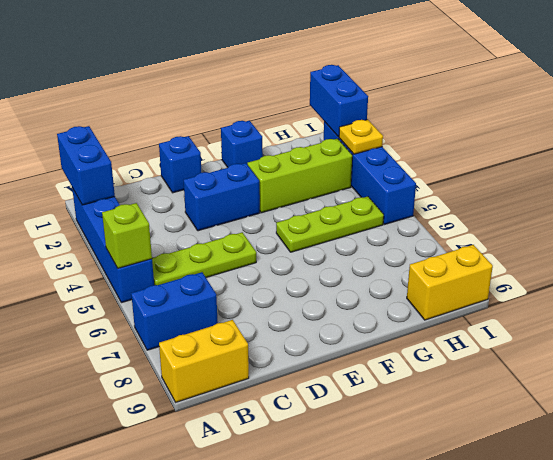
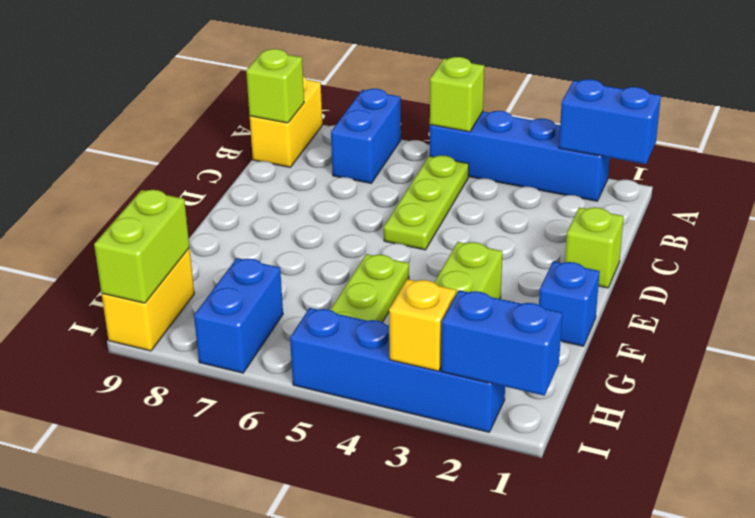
none -> lime 1x1 brick [246,49,304,123]
blue 1x1 brick [159,136,202,193] -> lime 1x1 brick [565,207,624,288]
blue 1x2 brick [184,163,260,231] -> blue 1x2 brick moved to [194,258,283,373]
none -> lime 1x2 brick [94,190,189,303]
yellow 1x1 plate [339,120,383,154] -> yellow 1x1 brick [389,279,456,371]

